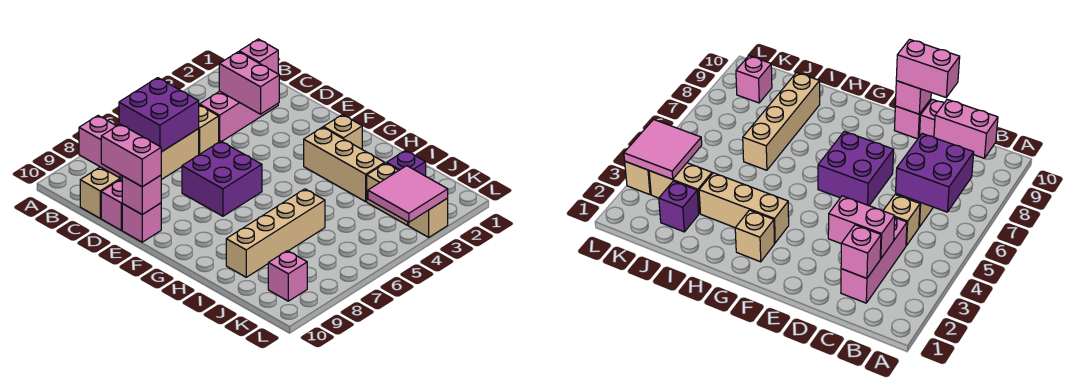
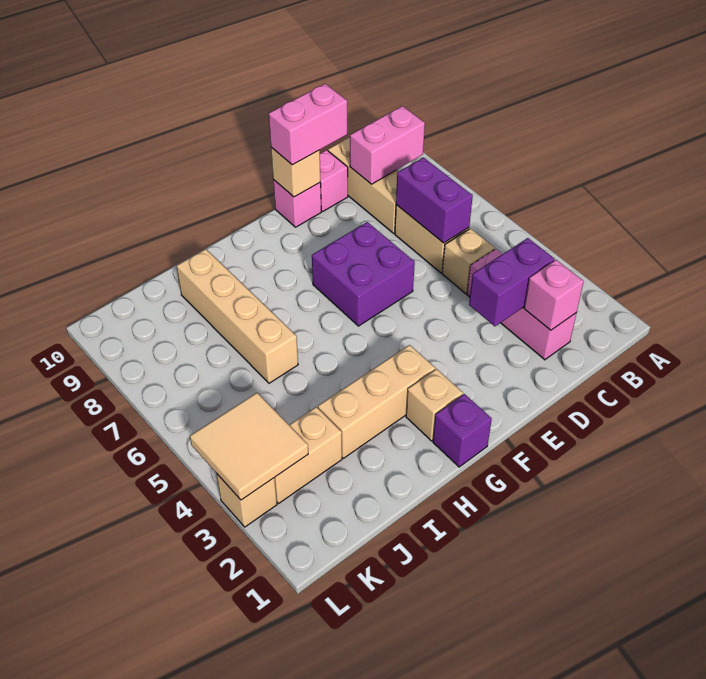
purple 2x2 brick [119,78,199,152] -> purple 1x2 brick [396,157,473,243]
pink 1x2 brick [219,52,279,114] -> purple 1x2 brick [469,238,554,326]
pink 1x1 brick [122,175,161,214] -> tan 1x1 brick [271,148,320,197]
purple 1x1 brick [387,150,426,176] -> purple 1x1 brick moved to [433,394,492,467]
pink 2x2 tile [368,166,448,222] -> tan 2x2 tile [190,393,308,500]
pink 1x1 brick [268,251,307,301] -> none

